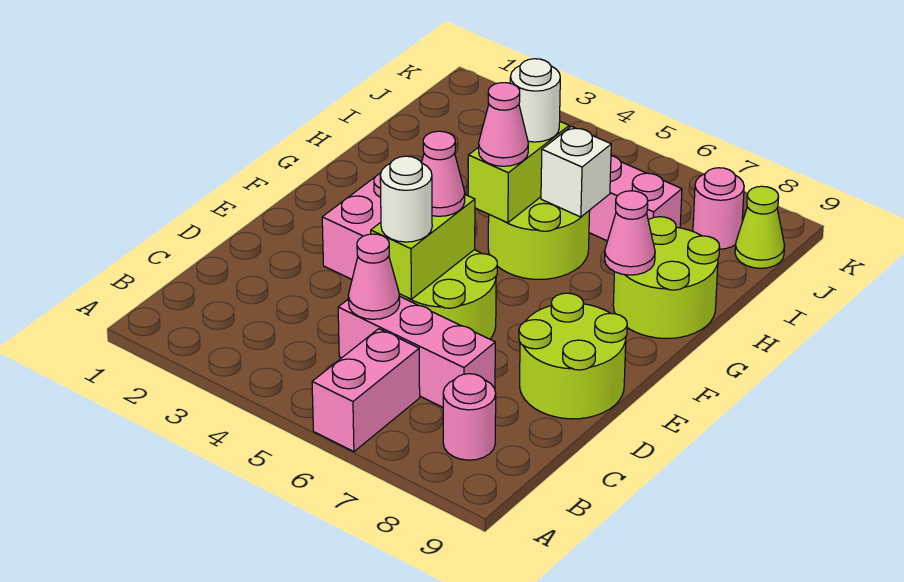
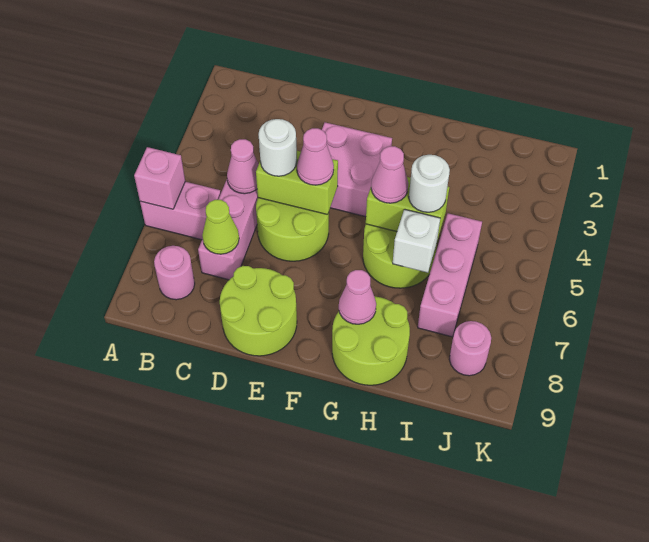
none -> pink 1x1 brick [134,147,185,209]
lime 1x1 cone [735,186,785,268] -> lime 1x1 cone moved to [202,200,239,254]

